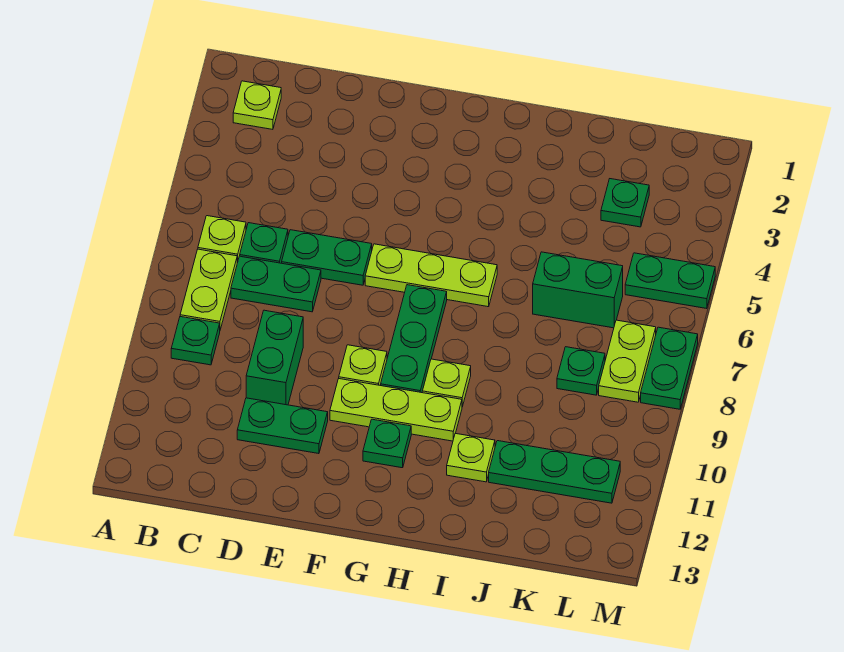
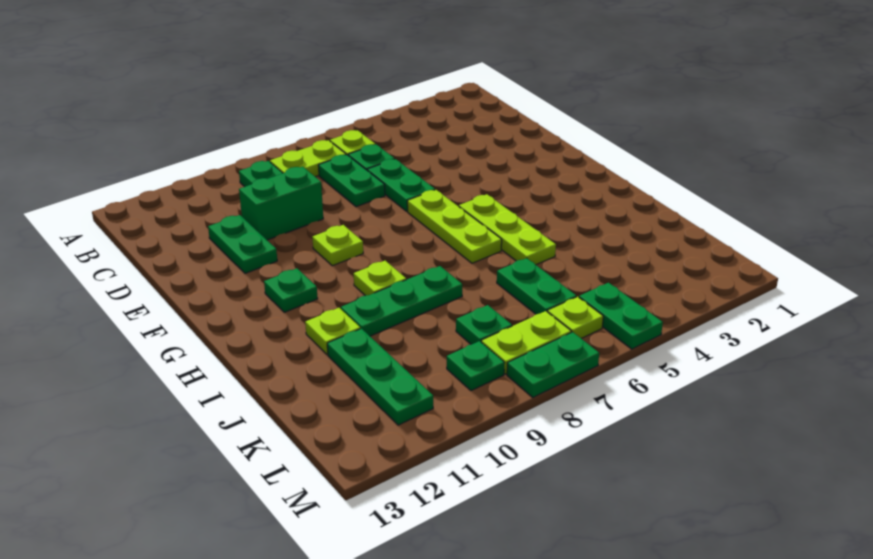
lime 1x1 plate [233,81,281,129] -> lime 1x1 plate moved to [547,297,603,338]
lime 1x3 plate [330,379,462,441] -> lime 1x3 plate moved to [459,194,556,265]
green 1x3 plate [381,285,447,393] -> green 1x3 plate moved to [341,266,462,336]
green 1x2 brick [533,252,623,328] -> green 1x2 plate [497,258,576,314]
green 1x1 plate [601,179,649,227] -> green 1x1 plate moved to [447,341,505,391]

